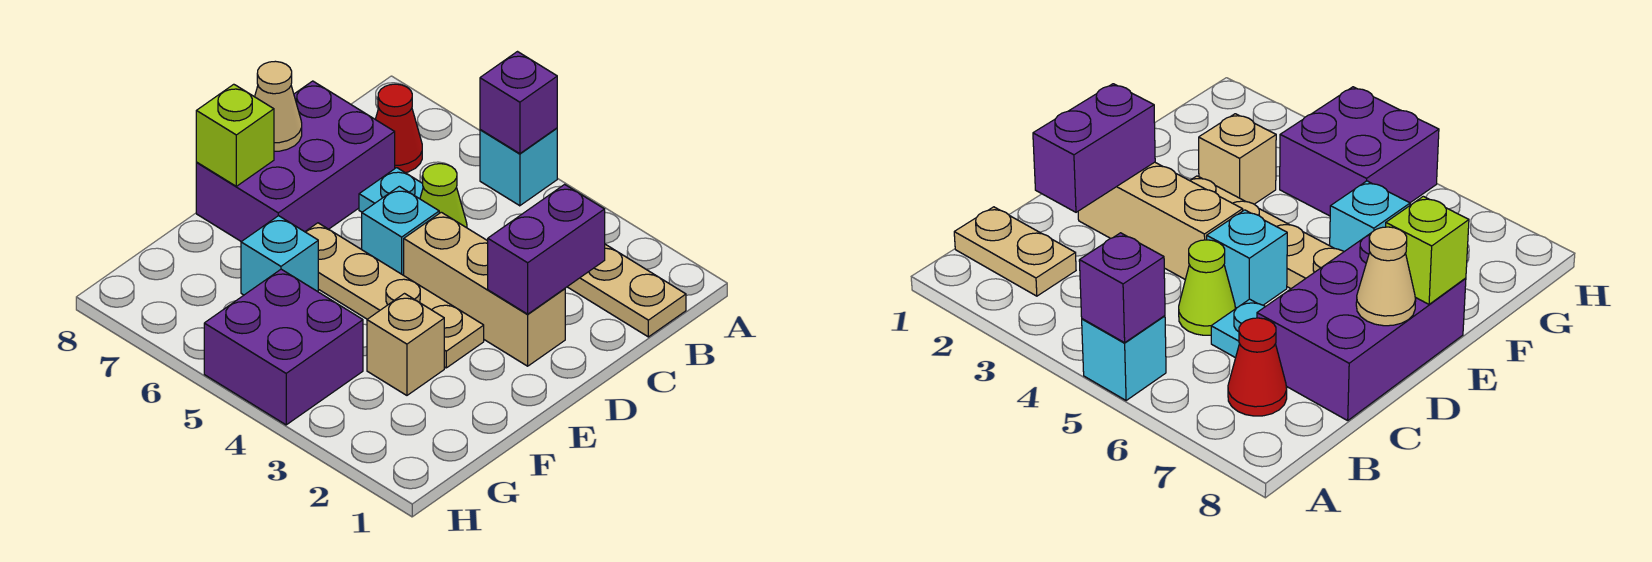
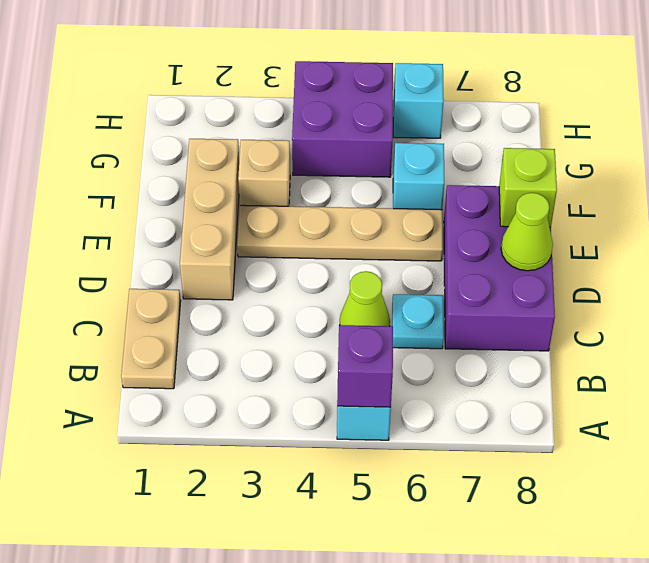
tan 1x2 plate [568,244,686,337] -> tan 1x2 plate turned to [121,289,181,389]
red 1x1 cone [375,84,422,173] -> none
purple 1x2 brick [488,184,605,314] -> none
tan 1x3 brick [404,212,565,366] -> tan 1x3 brick turned to [180,139,239,300]
cyan 1x1 brick [362,186,439,275] -> cyan 1x1 brick moved to [393,63,444,138]
tan 1x1 cone [255,61,302,151] -> lime 1x1 cone [501,193,553,271]

